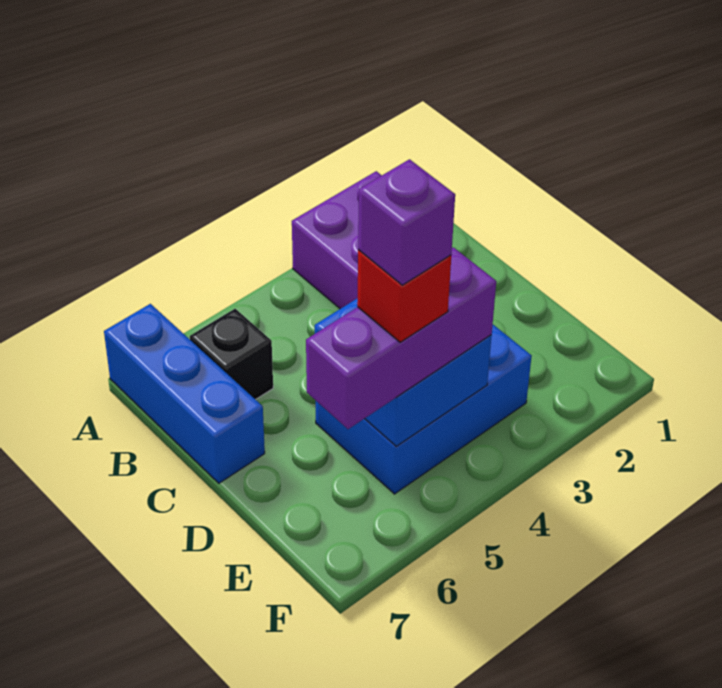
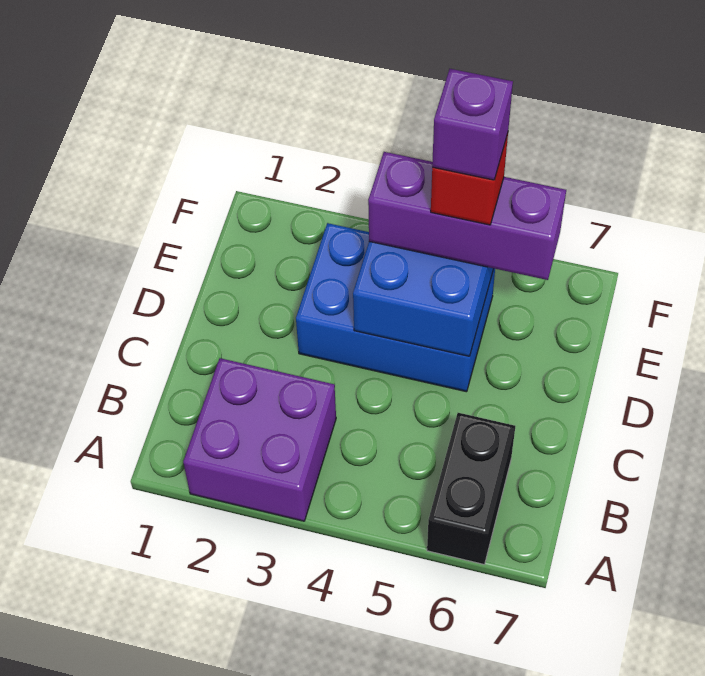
blue 1x3 brick [104,304,265,483] -> none
black 1x1 brick [190,309,273,400] -> black 1x2 brick [427,413,515,564]

